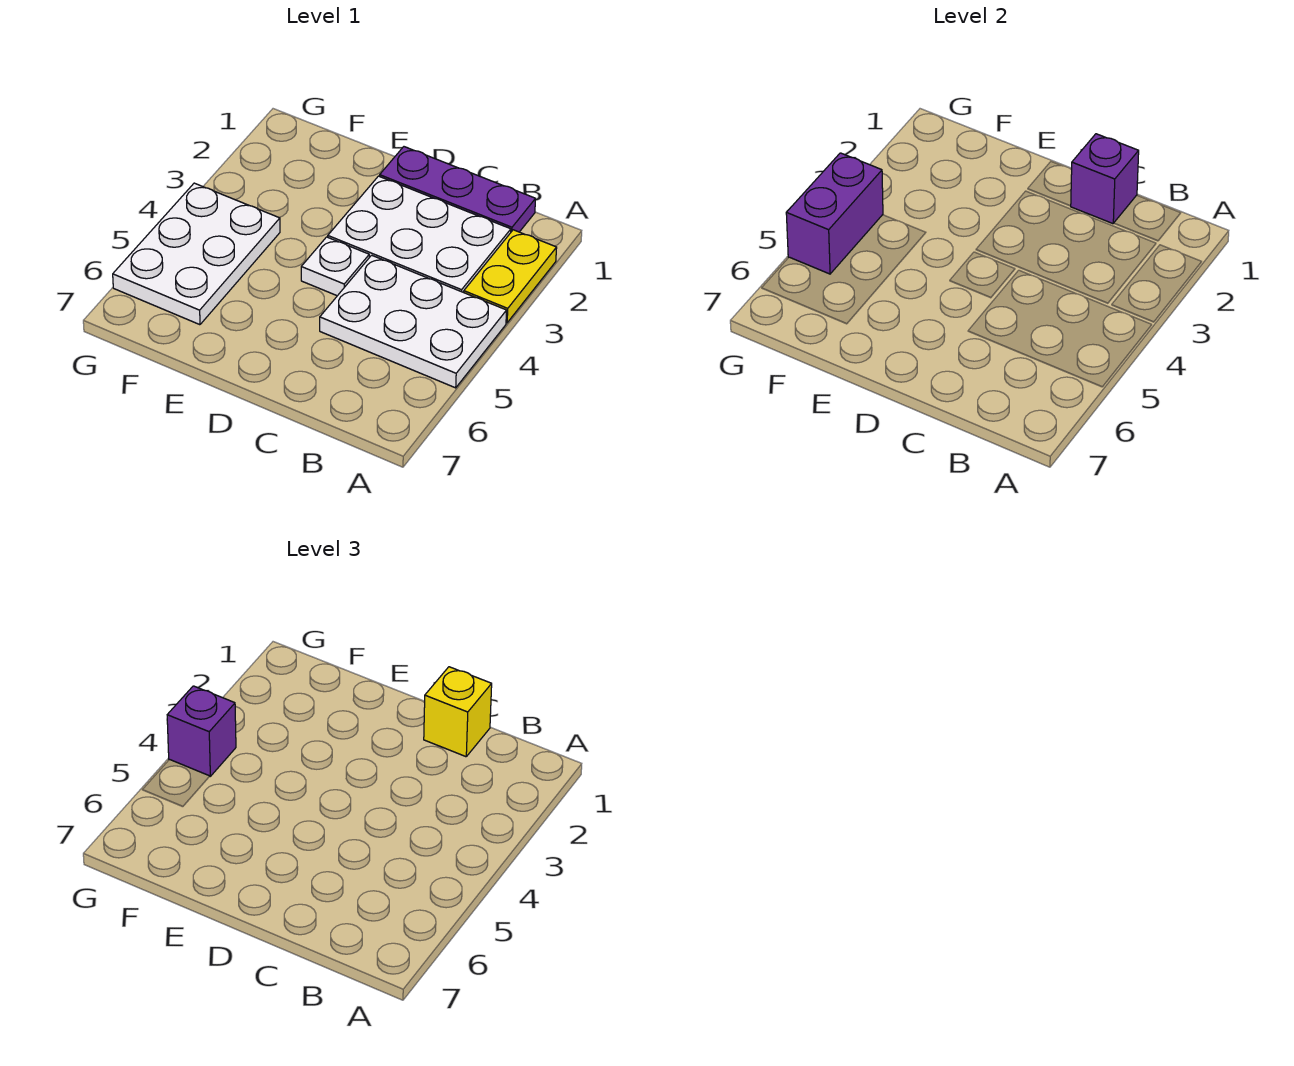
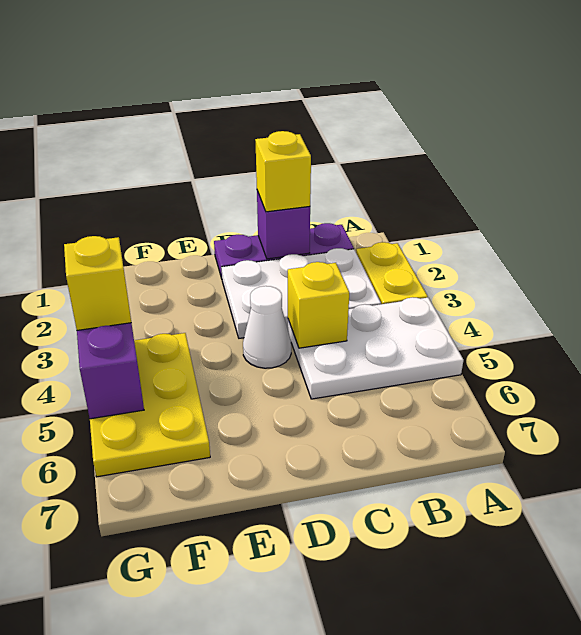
none -> yellow 1x1 brick [288,262,349,348]
white 1x1 plate [301,237,369,296] -> white 1x1 cone [243,286,291,368]
white 2x3 plate [113,183,280,325] -> yellow 2x3 plate [90,333,210,477]
purple 1x1 brick [167,686,236,776] -> yellow 1x1 brick [64,236,131,330]

